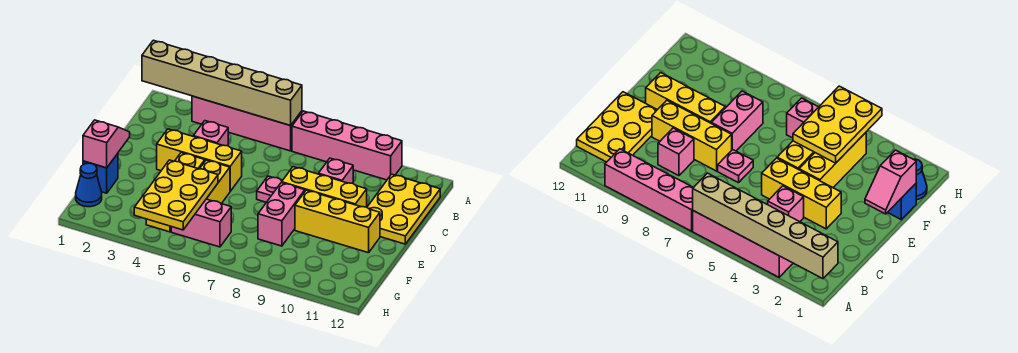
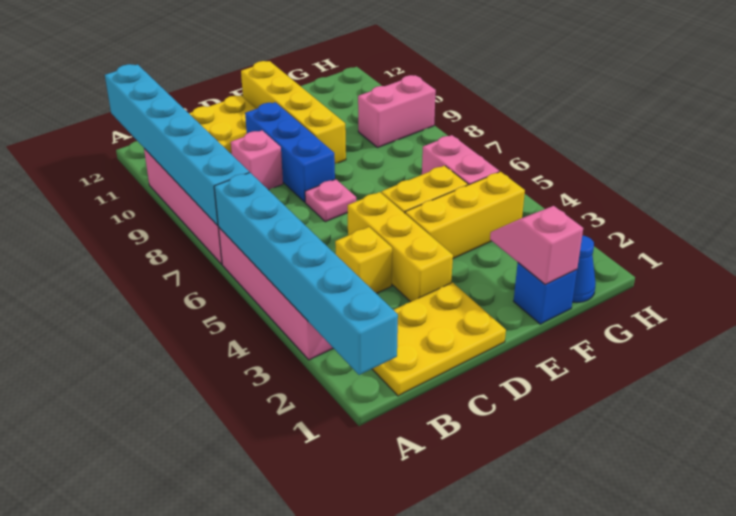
tan 1x6 brick [142,40,302,126] -> cyan 1x6 brick [214,173,398,375]
none -> cyan 1x6 brick [105,64,249,226]
pink 1x1 brick [193,121,228,146] -> yellow 1x1 brick [335,227,392,293]
yellow 1x3 brick [282,167,367,207] -> blue 1x3 brick [245,102,335,202]
pink 1x2 slope [83,120,130,168] -> pink 1x2 slope turned to [490,206,583,284]
pink 1x2 brick [258,183,305,246] -> pink 1x2 brick moved to [358,75,436,147]
yellow 1x3 brick [295,190,380,253] -> yellow 1x4 brick [241,61,346,164]
yellow 2x3 plate [134,160,218,230] -> yellow 2x3 plate moved to [372,282,506,396]

